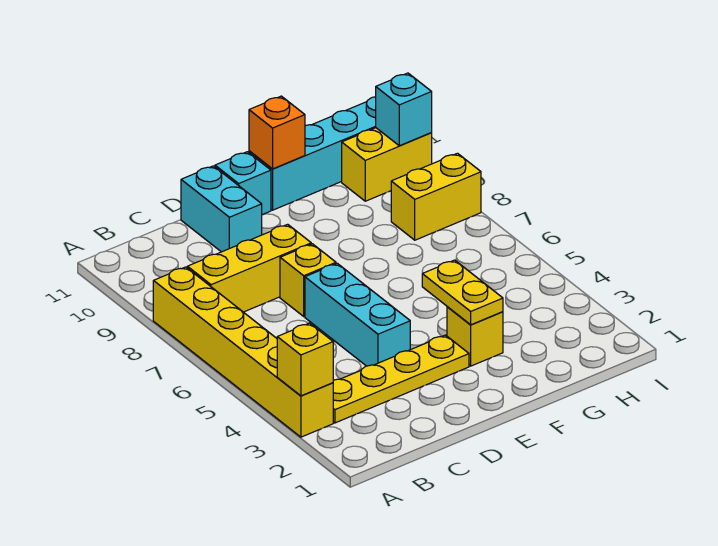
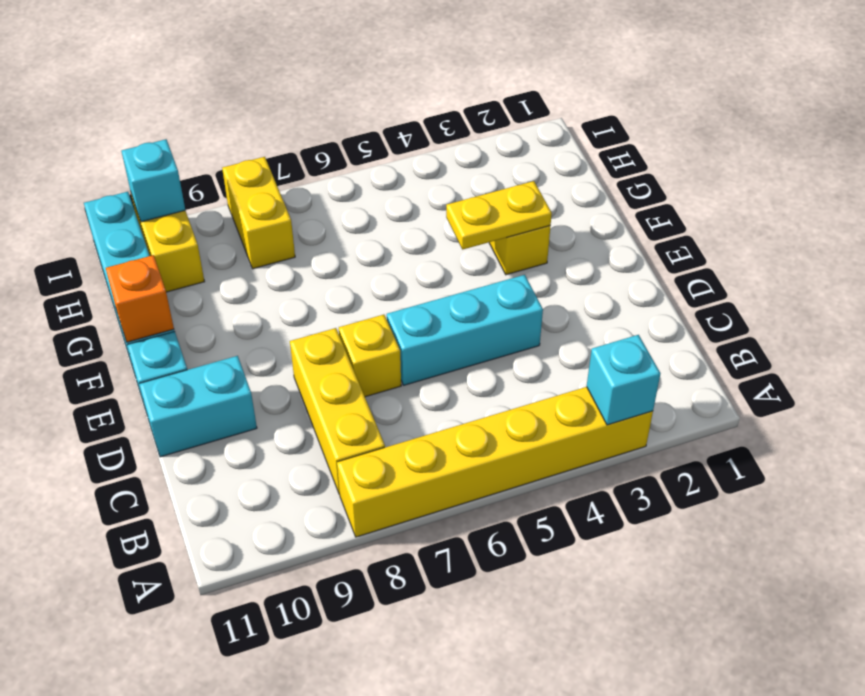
yellow 1x1 brick [277,323,333,396] -> cyan 1x1 brick [587,335,660,425]
yellow 1x4 plate [333,335,469,423] -> none

